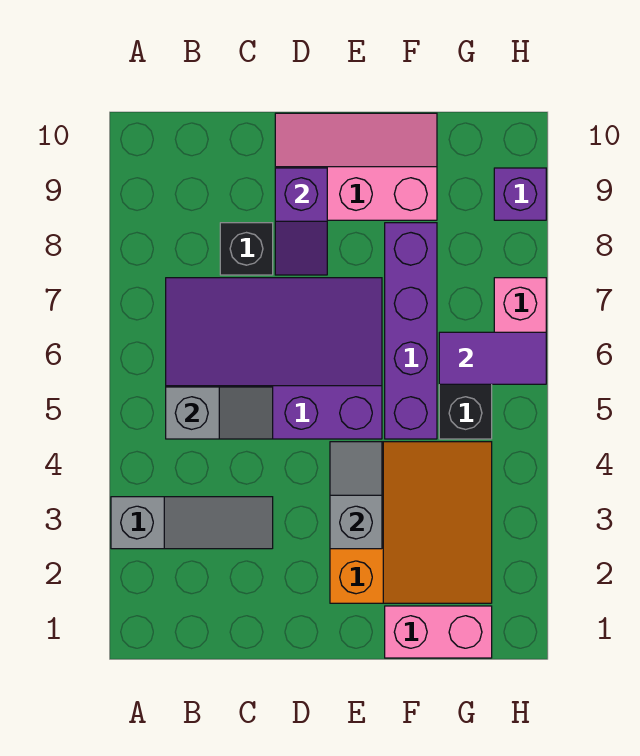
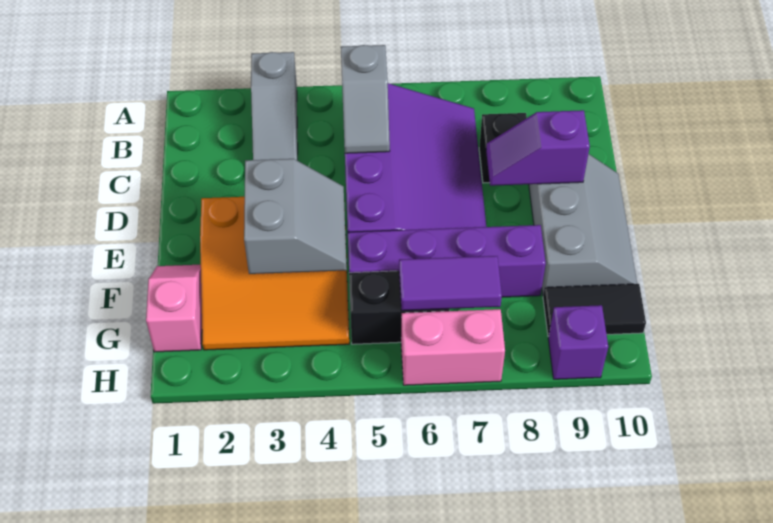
pink 2x3 slope [275,113,437,220] -> grey 2x3 slope [529,154,637,295]
grey 1x2 slope [330,442,382,549] -> grey 2x2 slope [244,159,347,274]
pink 1x2 brick [385,606,492,658] -> pink 1x2 slope [146,265,202,352]
purple 1x2 tile [439,332,546,384] -> purple 1x2 tile turned to [399,256,502,311]
none -> black 1x2 tile [543,284,646,337]

